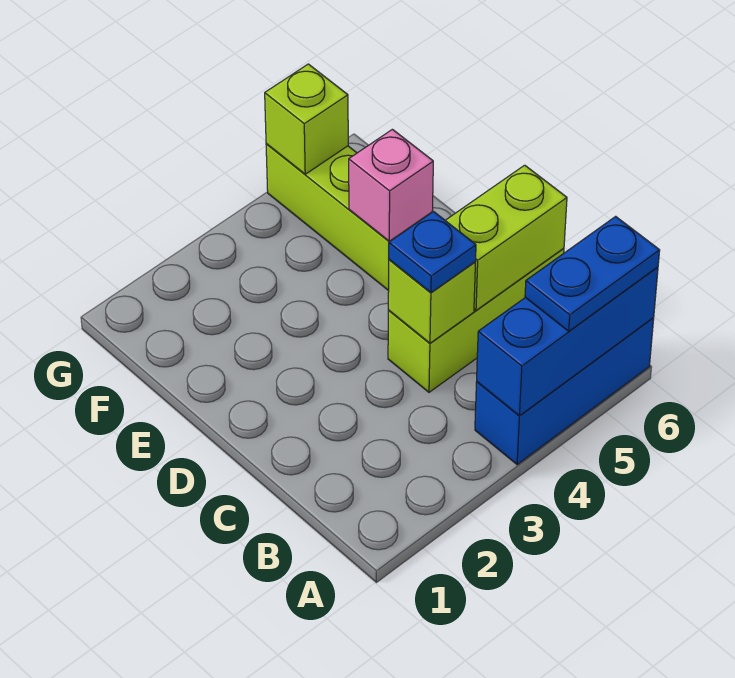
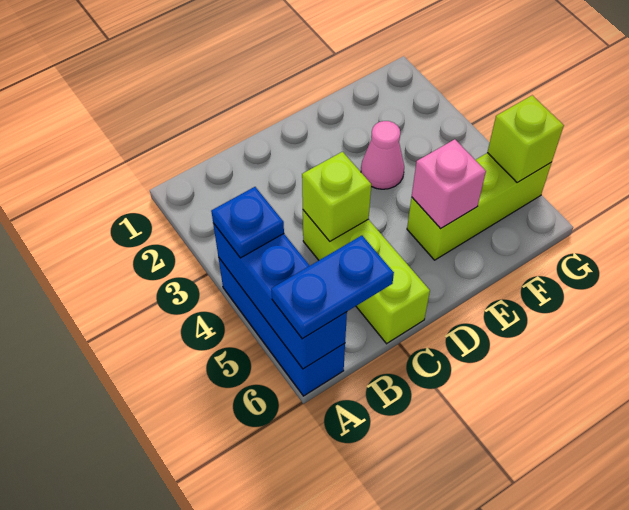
blue 1x2 plate [525,216,660,331] -> blue 1x2 plate turned to [271,236,394,339]
blue 1x1 plate [389,212,476,293] -> blue 1x1 plate moved to [211,187,284,258]
lime 1x2 brick [445,165,567,310] -> none
none -> pink 1x1 cone [361,121,404,189]

